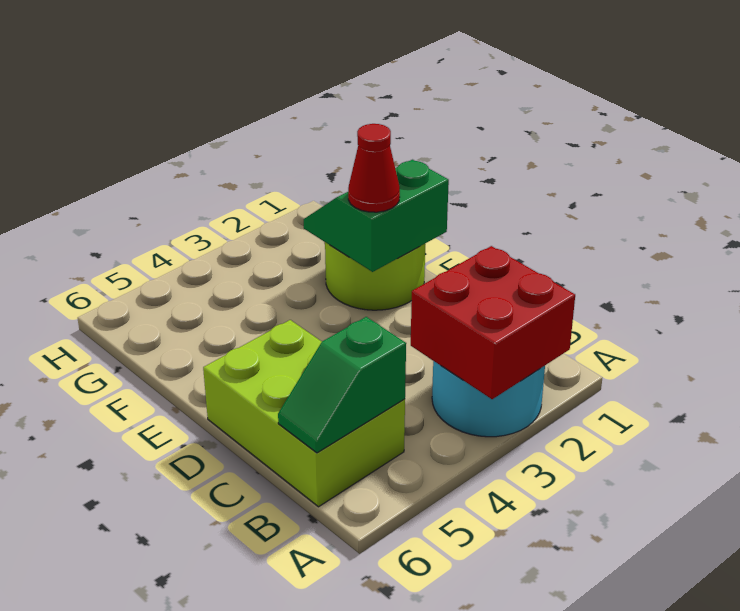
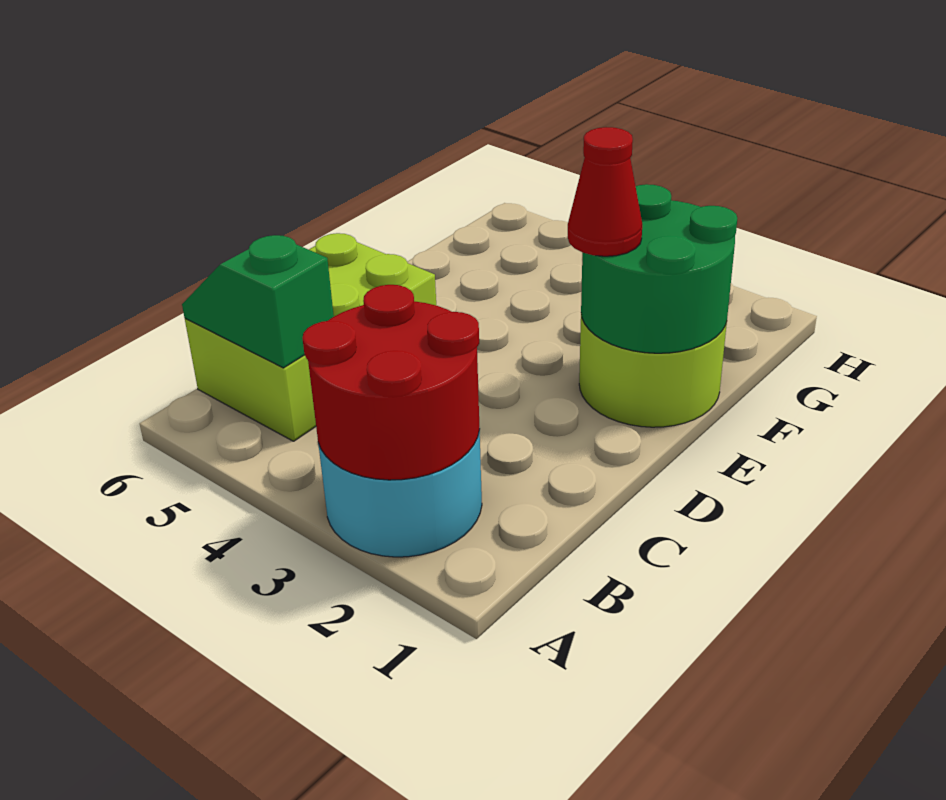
red 2x2 brick [411,246,575,399] -> red 2x2 round brick [302,285,480,480]
green 2x2 slope [304,160,449,272] -> green 2x2 round brick [581,184,737,353]

